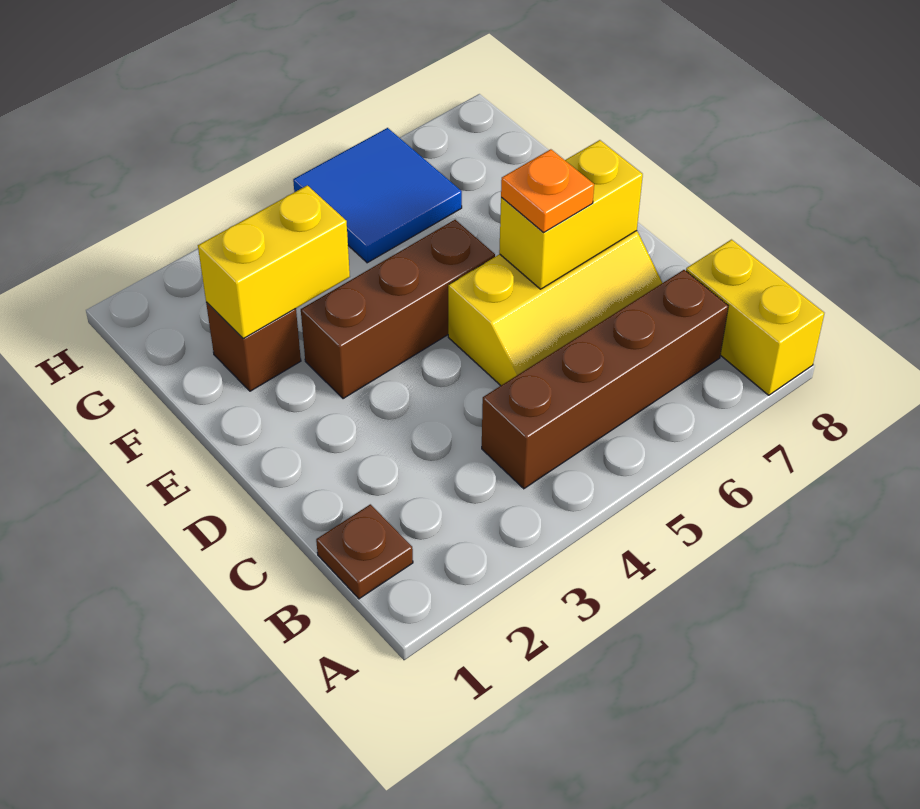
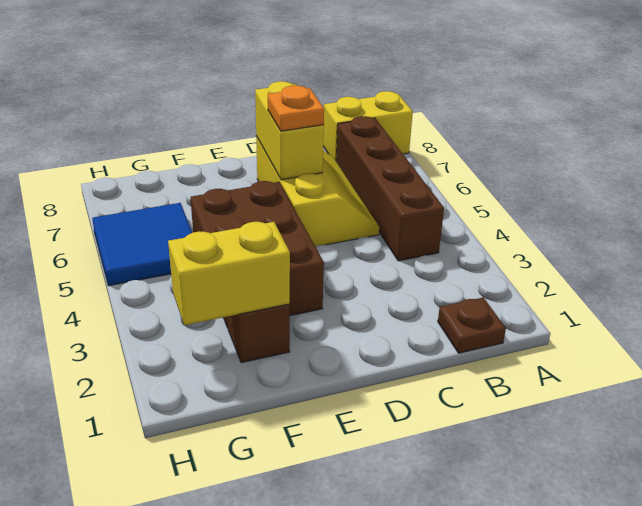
brown 1x3 brick [301,220,495,399] -> brown 2x3 brick [191,181,324,328]
yellow 1x2 brick [198,185,350,339] -> yellow 1x2 brick turned to [168,222,290,325]

